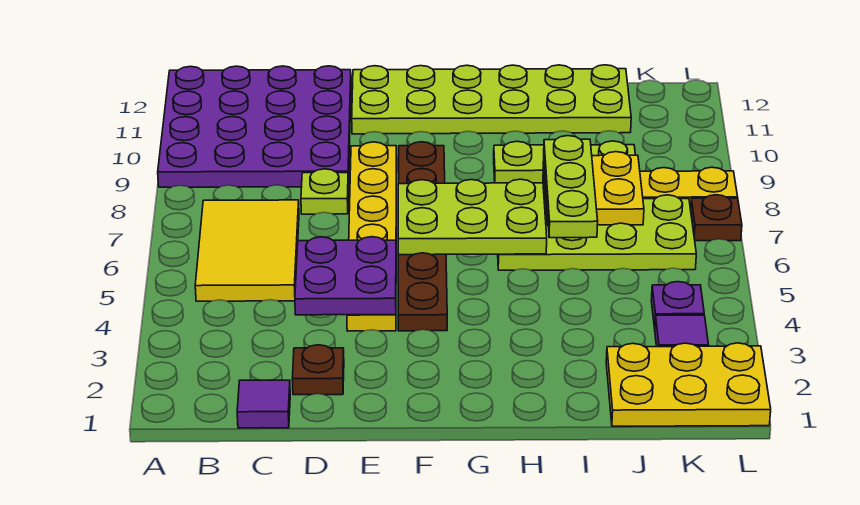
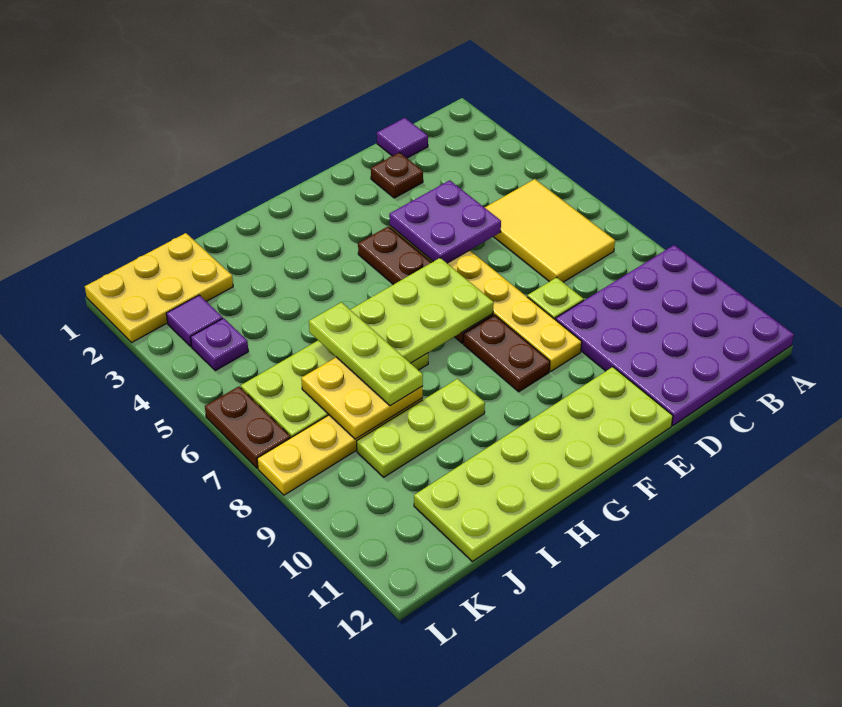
brown 1x1 plate [691,195,742,241] -> brown 1x2 plate [205,386,291,468]

